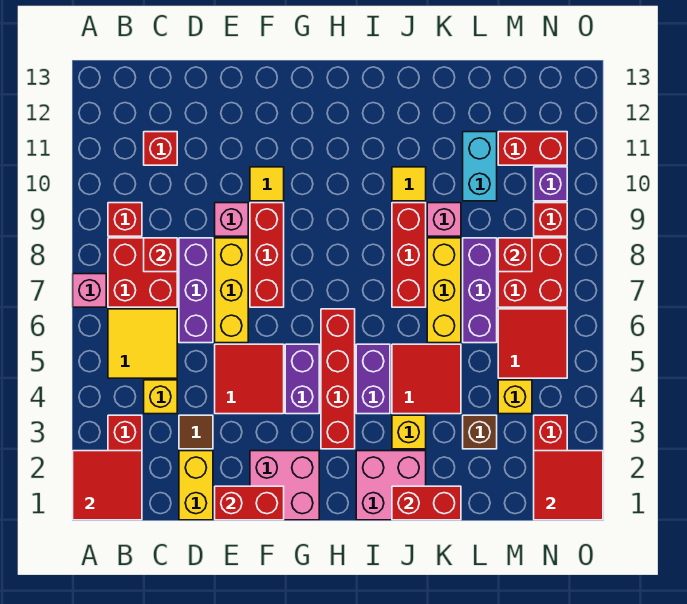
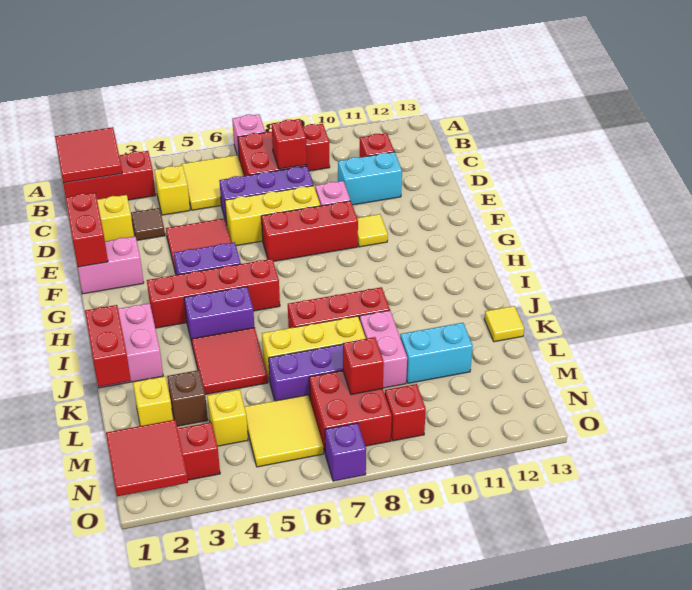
none -> cyan 1x2 brick [338,152,402,205]
pink 2x2 brick [250,451,319,520] -> pink 1x2 brick [78,236,144,294]
yellow 1x1 brick [392,415,426,449] -> yellow 1x1 brick moved to [133,376,173,426]
yellow 1x1 tile [392,167,426,201] -> yellow 1x1 tile moved to [484,306,524,342]
pink 1x1 brick [427,203,461,236] -> pink 1x2 brick [360,310,407,388]
red 2x2 tile [498,309,567,378] -> yellow 2x2 tile [244,395,323,467]
red 1x2 brick [498,132,567,165] -> none
purple 1x1 brick [534,167,567,201] -> purple 1x1 brick moved to [325,423,366,481]

